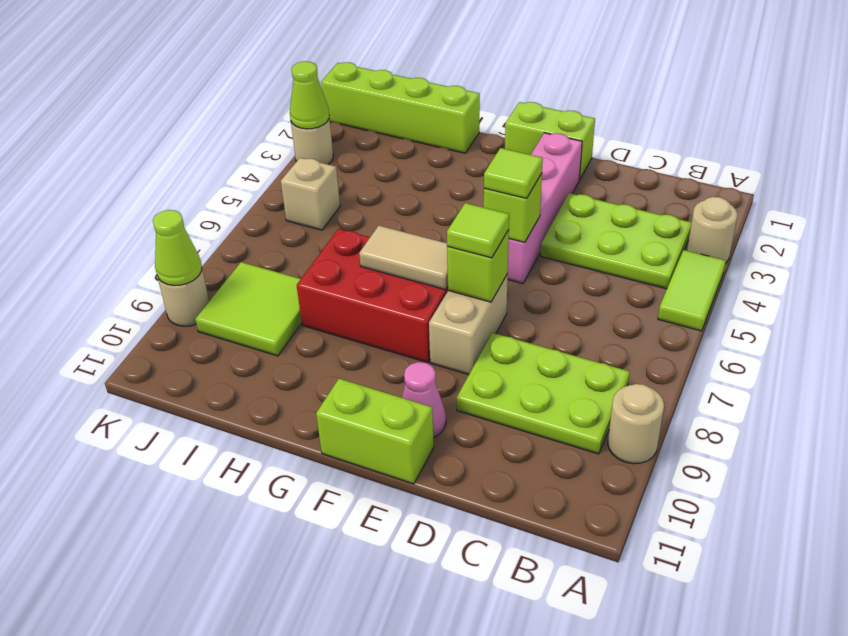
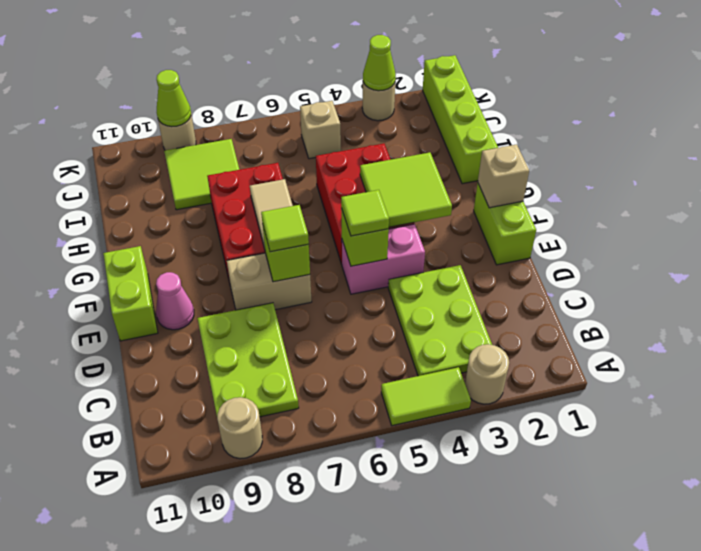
pink 1x4 brick [508,133,582,284] -> pink 1x2 brick [342,224,425,294]
none -> tan 1x1 brick [478,144,529,208]
none -> lime 2x2 tile [360,152,452,227]
none -> red 2x3 brick [316,144,414,264]

